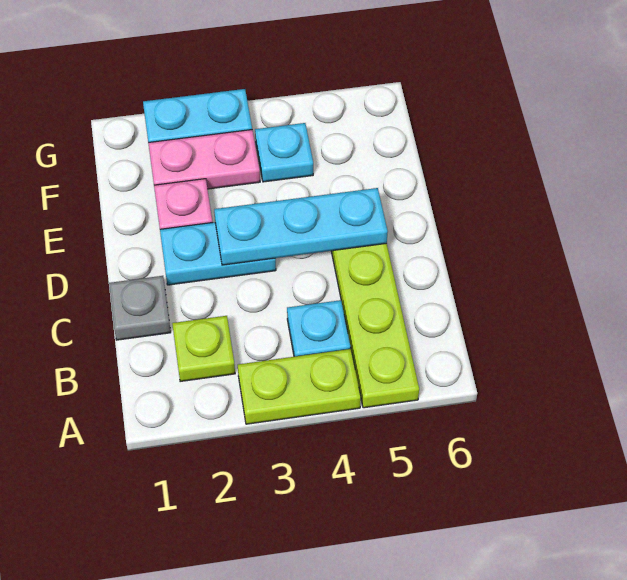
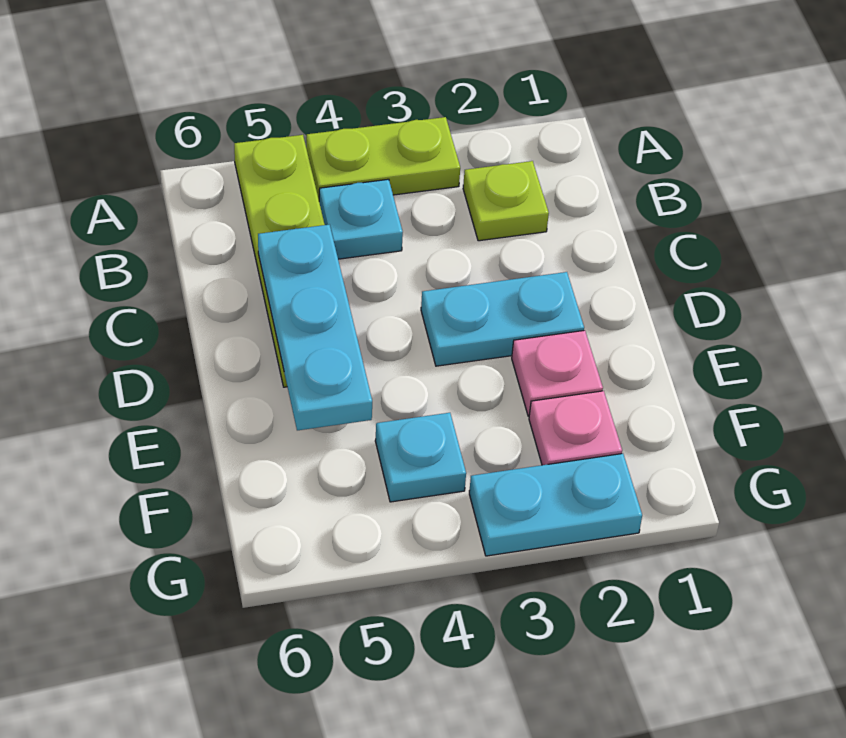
grey 1x1 plate [109,276,171,340] -> none
cyan 1x3 plate [214,188,388,265] -> cyan 1x3 plate turned to [258,225,372,430]
pink 1x2 plate [148,130,260,189] -> pink 1x1 plate [529,391,622,465]

